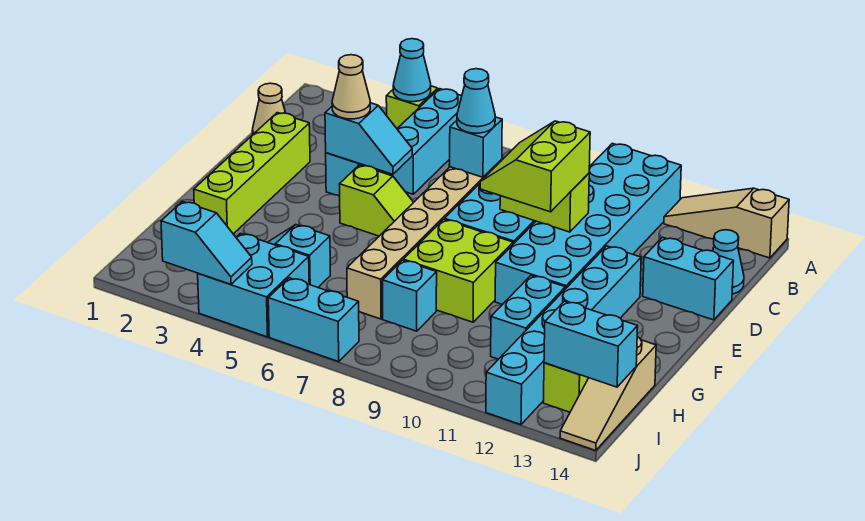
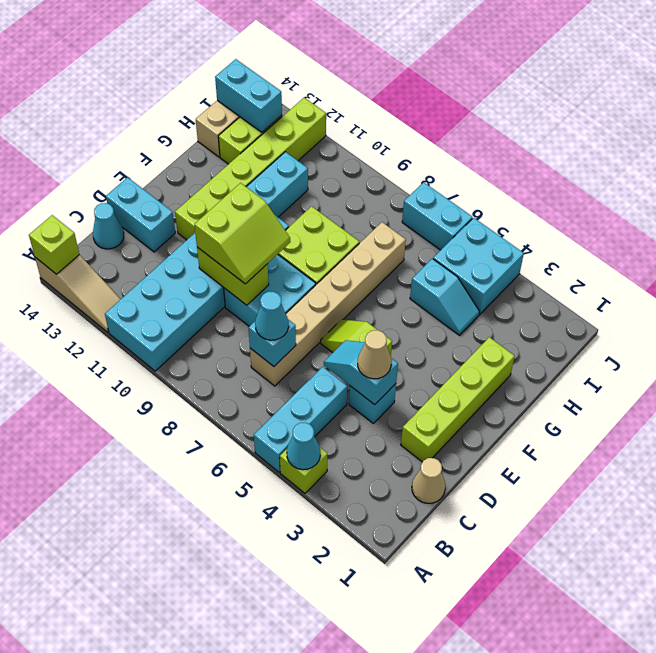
none -> lime 1x1 brick [29,215,79,274]
cyan 1x6 brick [486,246,641,425] -> lime 1x6 brick [175,98,326,240]
cyan 1x1 brick [383,260,437,331] -> none
cyan 1x2 slope [161,201,252,284] -> none

